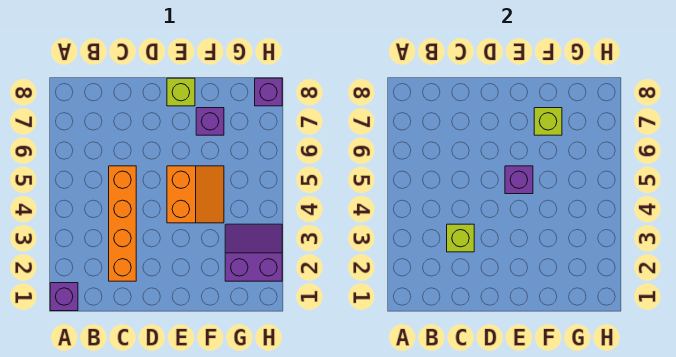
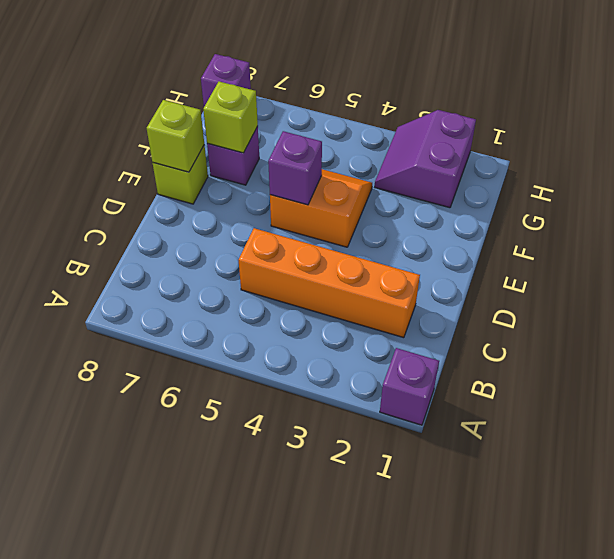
lime 1x1 brick [447,224,474,252] -> lime 1x1 brick moved to [147,100,204,172]

